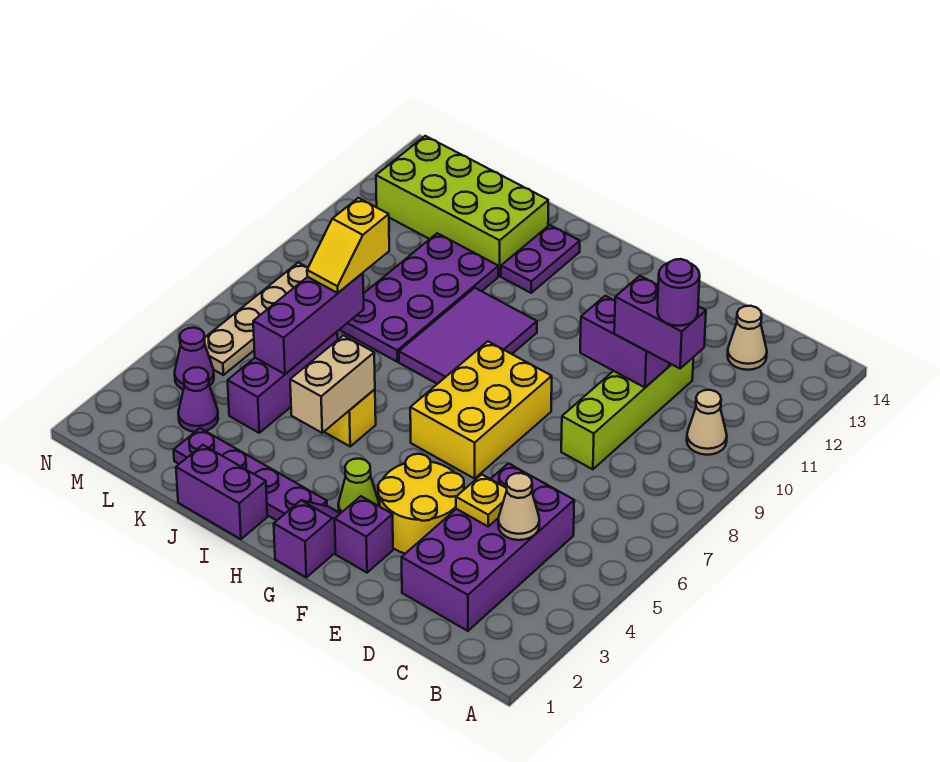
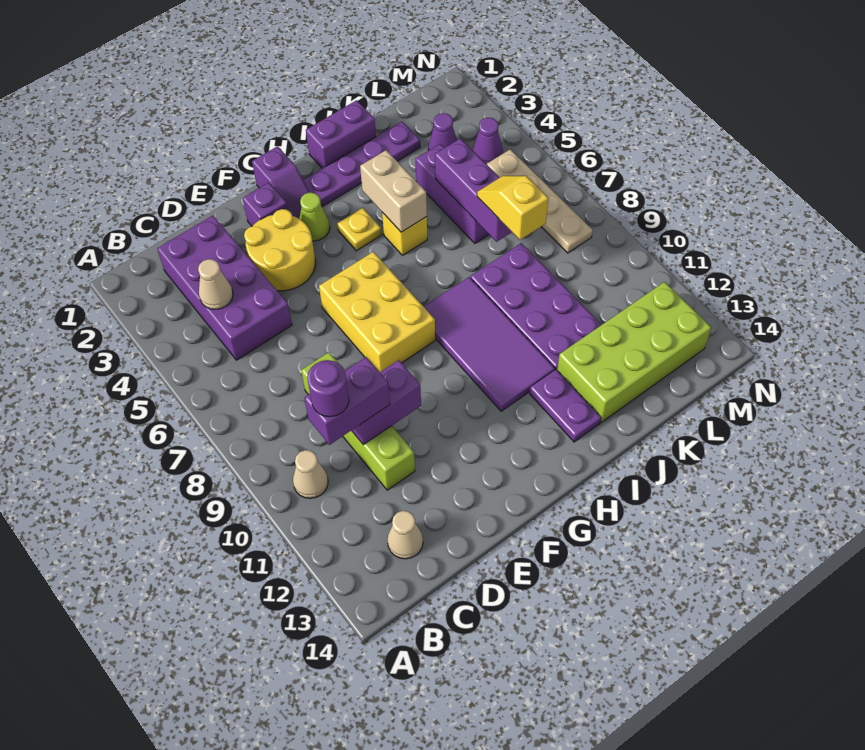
yellow 1x1 plate [456,475,507,526] -> yellow 1x1 plate moved to [337,208,382,251]
purple 2x3 tile [399,288,537,384] -> purple 2x4 tile [423,277,555,411]

